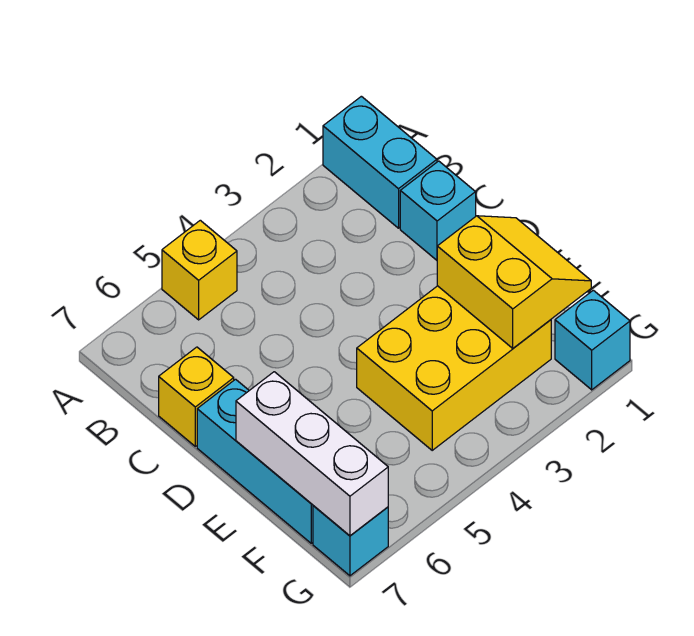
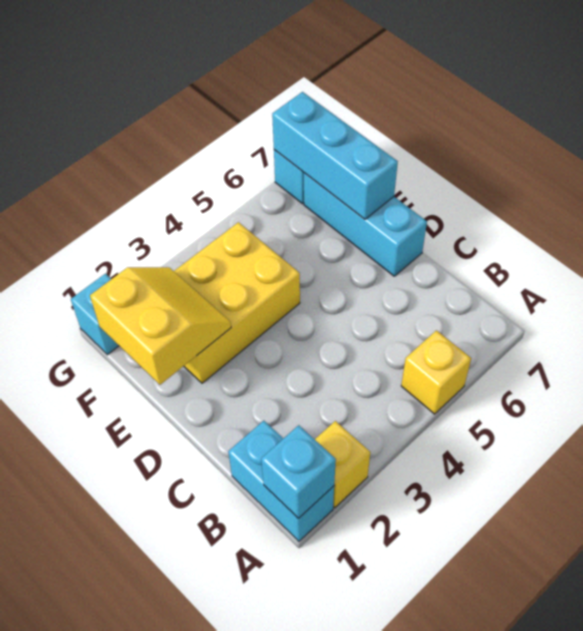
cyan 1x1 brick [400,161,476,260] -> cyan 1x1 brick moved to [261,425,336,518]
yellow 1x1 brick [159,347,234,446] -> yellow 1x1 brick moved to [315,421,370,508]
yellow 2x2 slope [437,216,591,348] -> yellow 2x2 slope turned to [90,267,231,385]
white 1x3 brick [236,372,388,536] -> cyan 1x3 brick [272,92,398,219]

